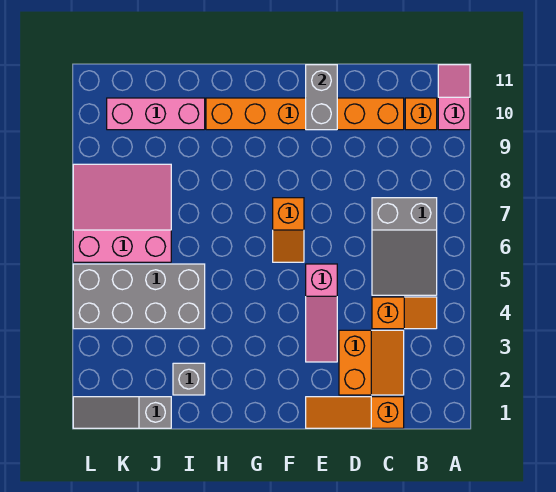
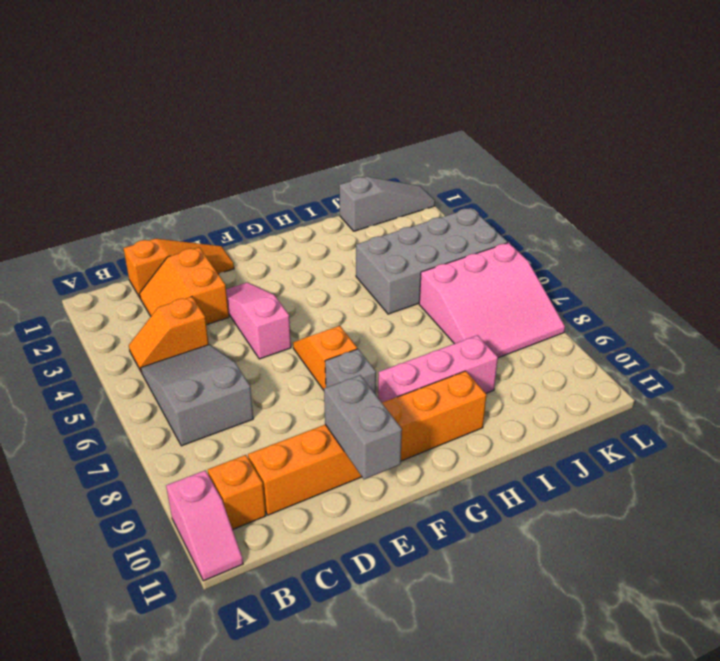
grey 1x1 brick [173,363,205,395] -> grey 1x1 brick moved to [325,349,376,394]
pink 1x3 brick [107,98,205,130] -> pink 1x3 brick moved to [378,335,498,403]

